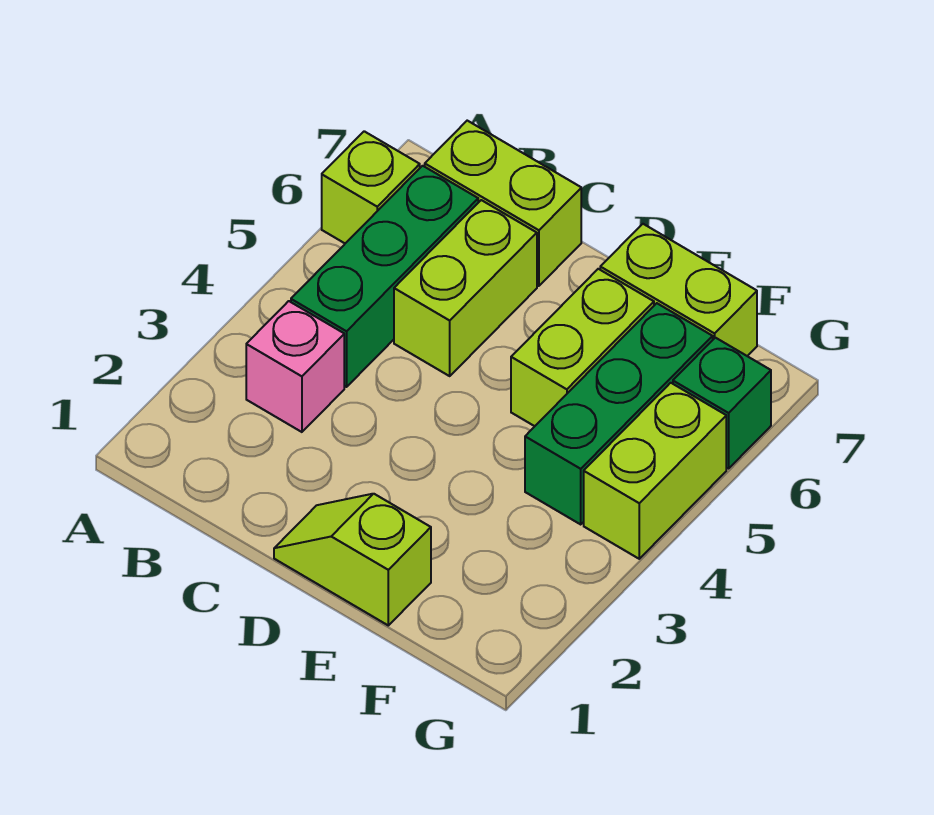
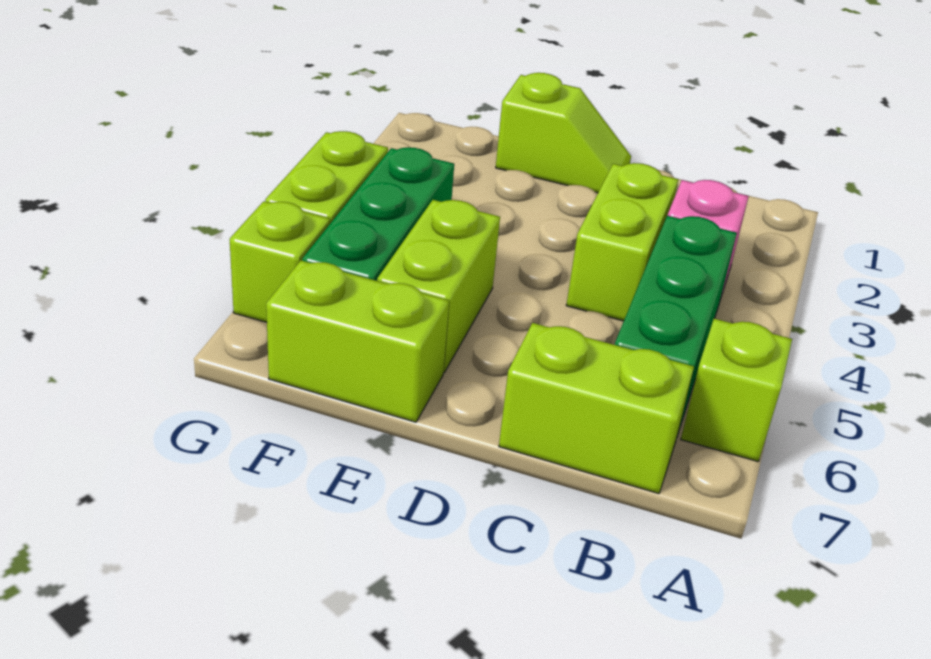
lime 1x2 brick [394,200,537,376] -> lime 1x2 brick moved to [566,163,678,321]
green 1x1 brick [673,338,771,469] -> lime 1x1 brick [230,201,330,323]

